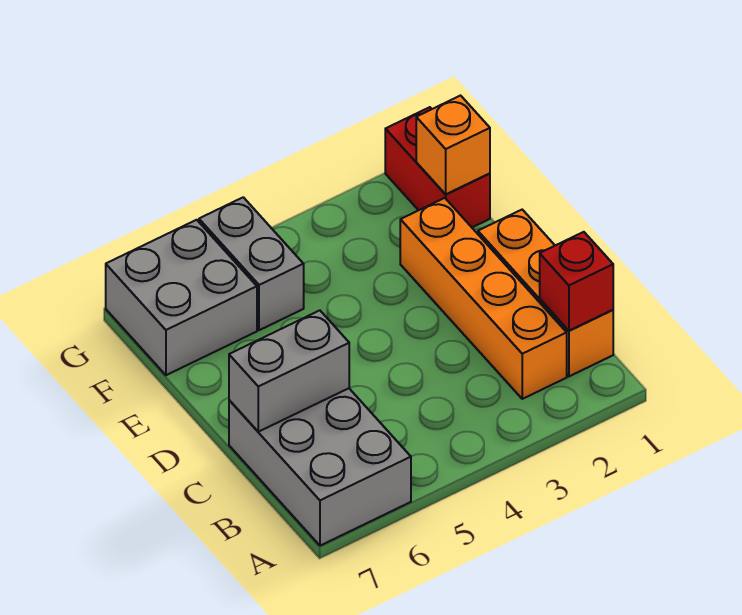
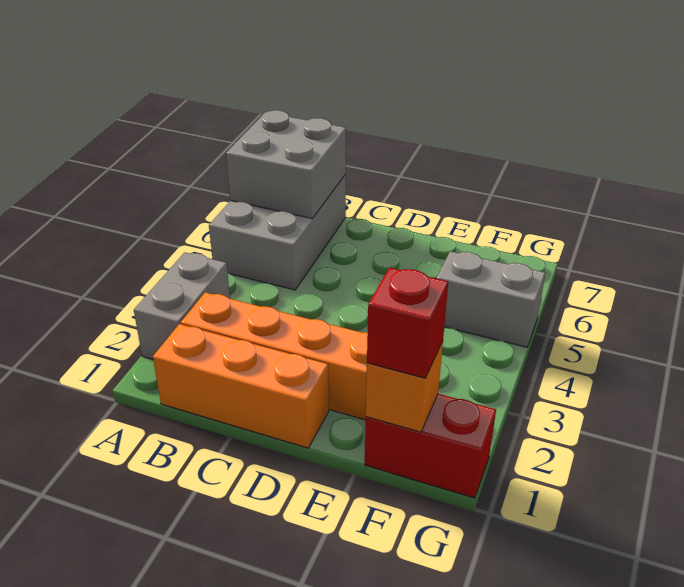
grey 2x3 brick [229,388,411,546] -> grey 2x3 brick turned to [209,175,346,290]
red 1x1 brick [540,232,613,331] -> red 1x1 brick moved to [367,268,448,378]
grey 1x2 brick [229,310,349,432] -> grey 1x2 brick moved to [134,252,230,359]
grey 2x2 brick [106,220,257,375] -> grey 2x2 brick moved to [226,110,346,219]

